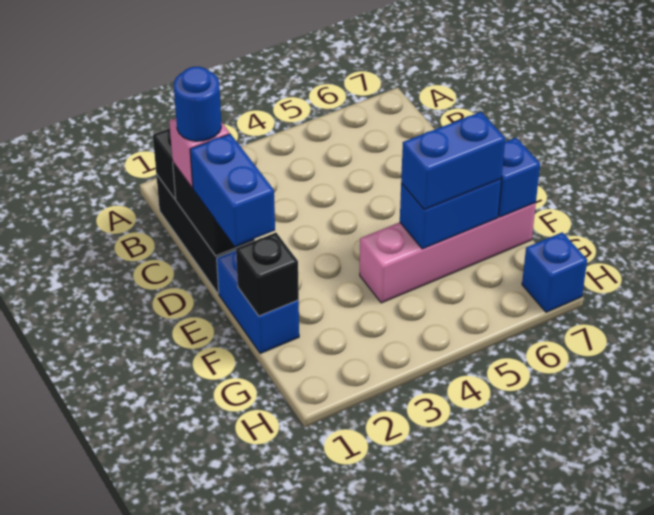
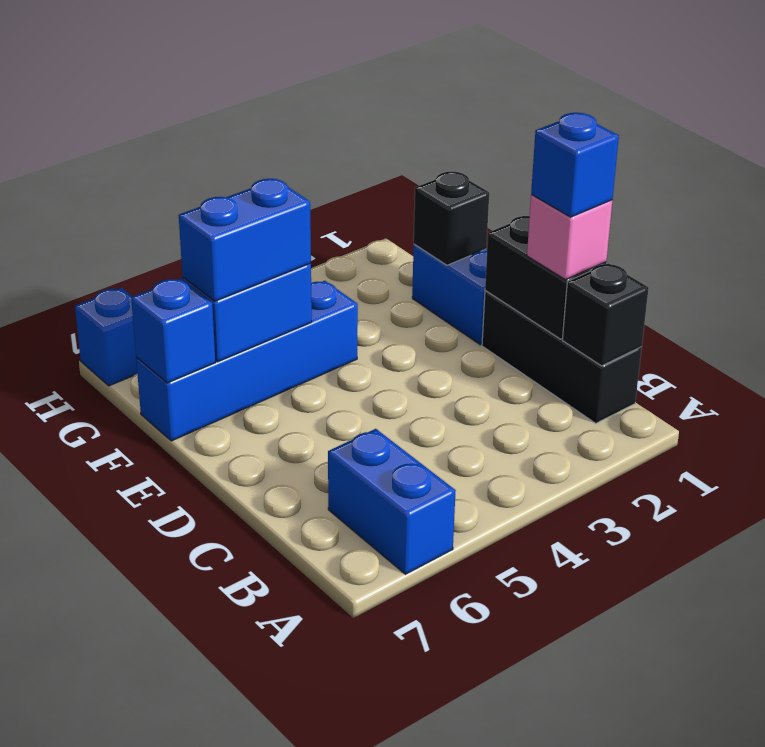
blue 1x1 round brick [174,67,221,141] -> blue 1x1 brick [531,113,619,217]
blue 1x2 brick [190,134,275,246] -> blue 1x2 brick moved to [328,429,456,574]
pink 1x4 brick [360,203,536,303] -> blue 1x4 brick [136,281,358,441]

